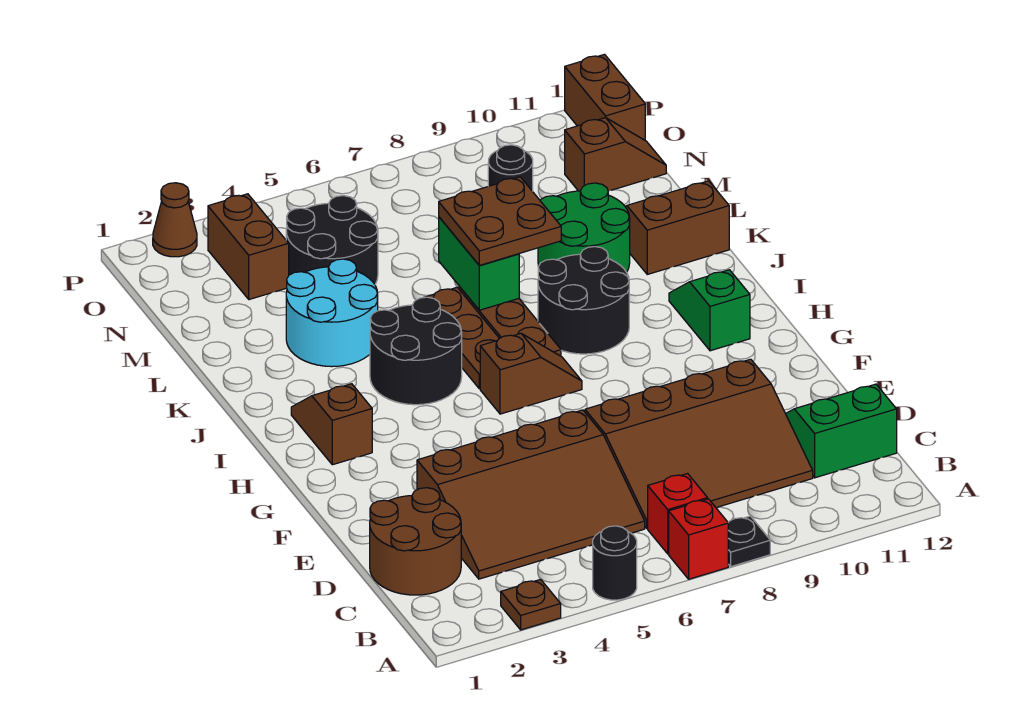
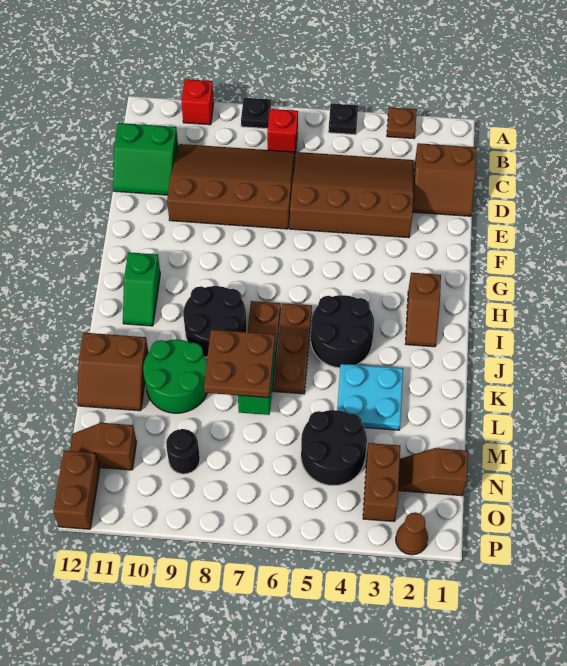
black 1x1 round brick [593,526,637,600] -> black 1x1 plate [328,103,358,135]
red 1x1 brick [669,499,728,579] -> red 1x1 brick moved to [181,79,214,125]
brown 2x2 round brick [370,488,461,595] -> brown 2x2 slope [412,143,476,216]
brown 1x2 slope [480,334,582,414] -> brown 1x2 slope moved to [398,448,468,496]
cyan 2x2 round brick [286,259,378,367] -> cyan 2x2 plate [337,364,403,430]

